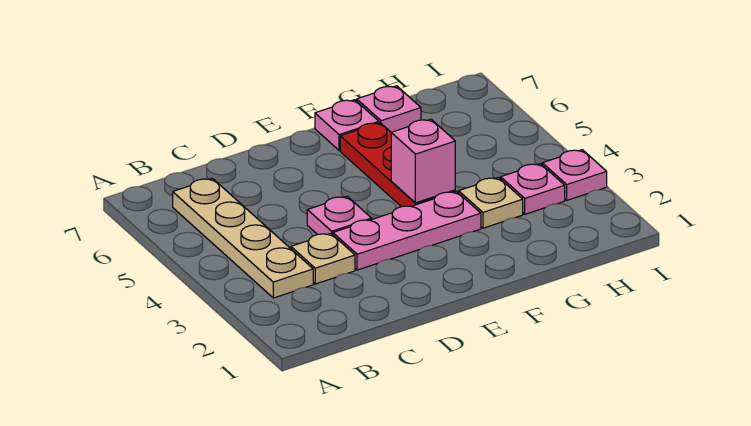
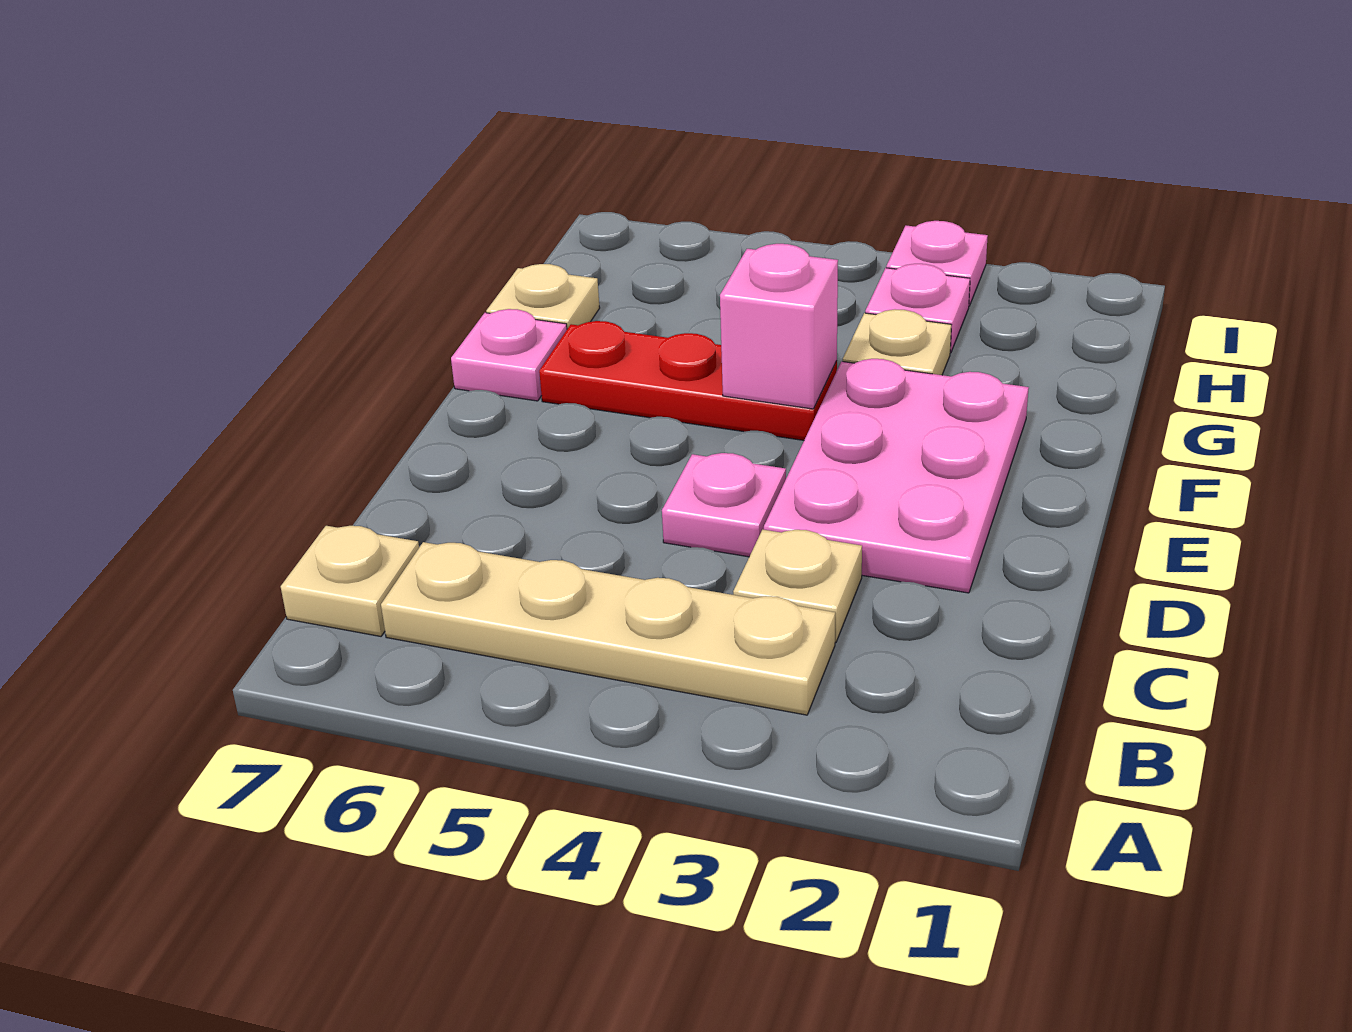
none -> tan 1x1 plate [281,526,419,636]
pink 1x3 plate [333,192,481,270] -> pink 2x3 plate [764,359,1029,593]
pink 1x1 plate [357,86,421,132] -> tan 1x1 plate [486,264,600,329]

